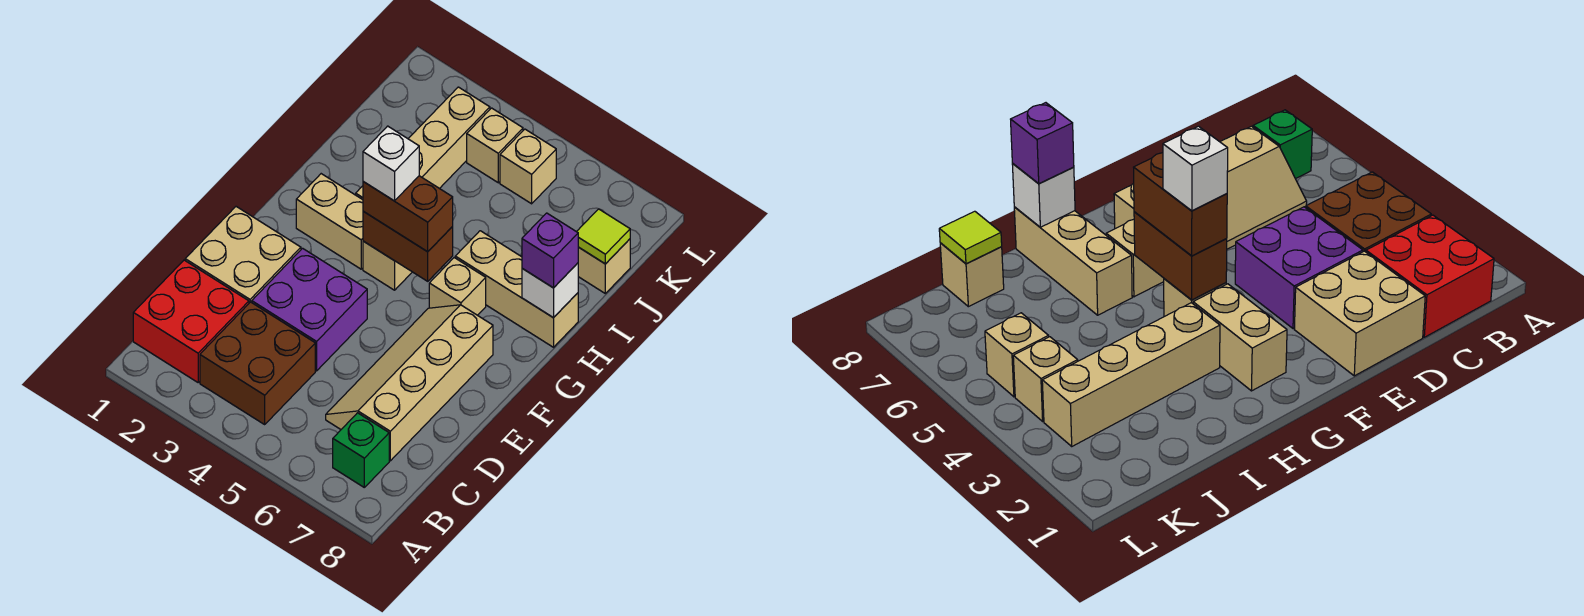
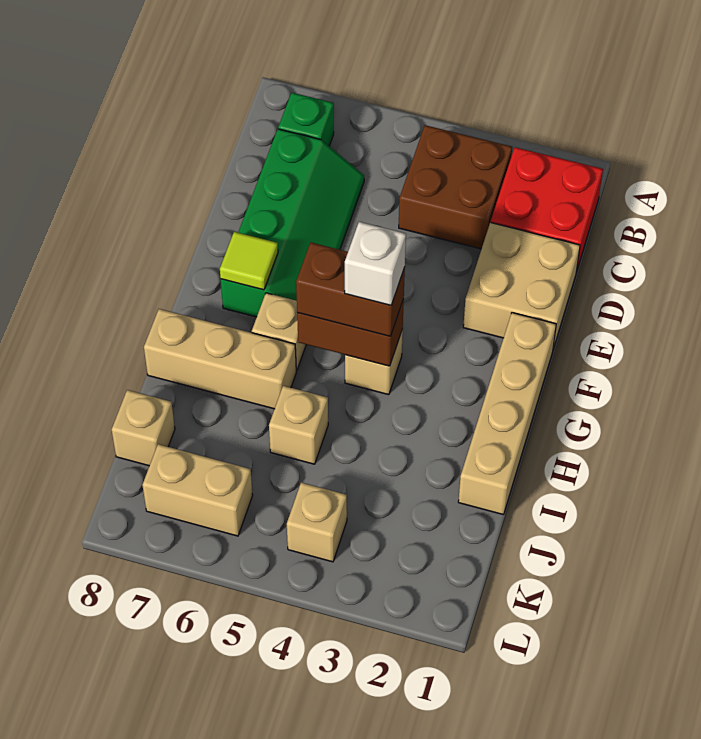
tan 2x4 slope [326,305,493,461] -> green 2x4 slope [221,129,364,317]
purple 2x2 brick [252,248,367,371] -> none
tan 1x2 brick [296,174,363,269] -> tan 1x2 brick moved to [143,444,253,536]
tan 1x4 brick [356,87,490,200] -> tan 1x4 brick moved to [458,313,556,515]
white 1x1 brick [522,263,578,318] -> none
purple 1x1 brick [522,213,578,288] -> none
lime 1x1 tile [577,209,630,264] -> lime 1x1 tile moved to [220,232,278,290]
tan 1x1 brick [500,129,556,204] -> tan 1x1 brick moved to [269,386,328,464]

